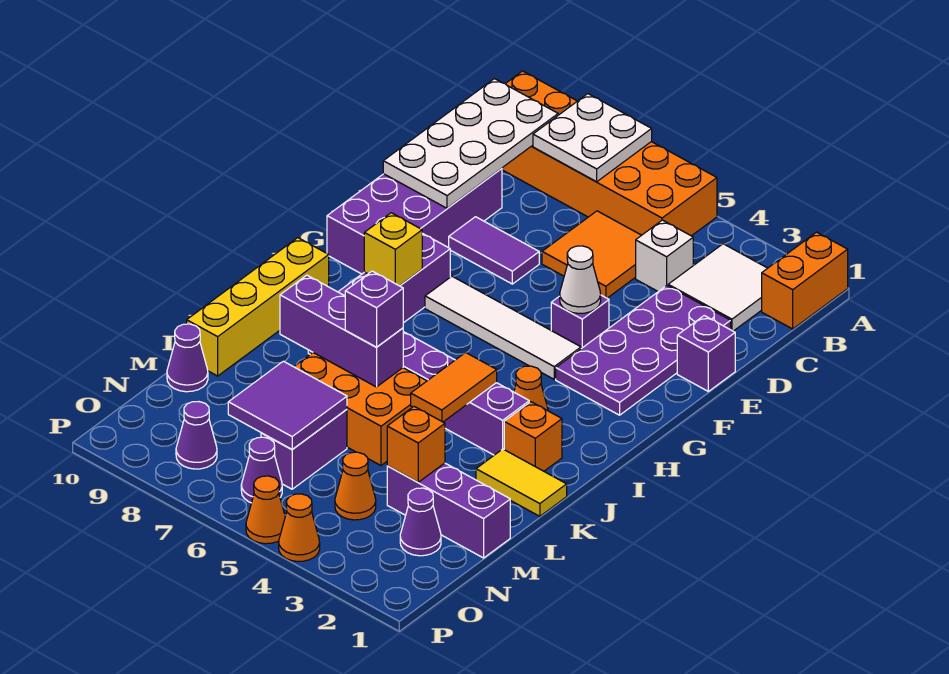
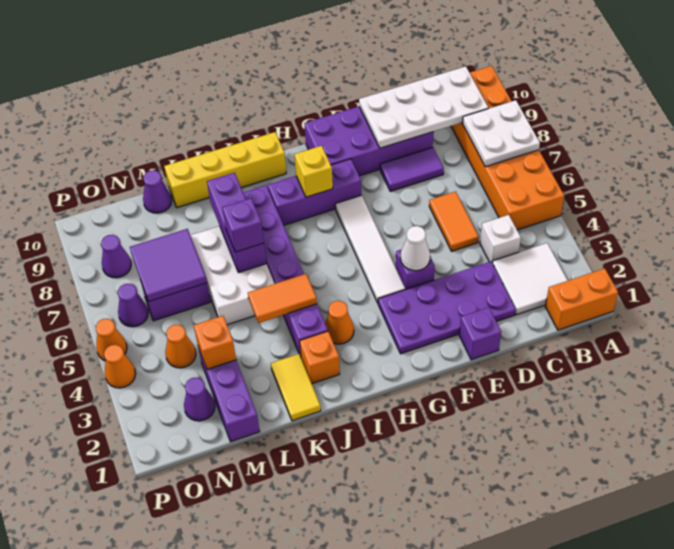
orange 2x2 tile [542,211,641,298] -> orange 1x2 tile [429,192,479,251]
purple 1x2 tile [448,217,539,284] -> purple 1x2 tile turned to [380,147,444,191]
orange 2x3 brick [294,353,426,465] -> white 2x3 brick [190,226,275,325]

